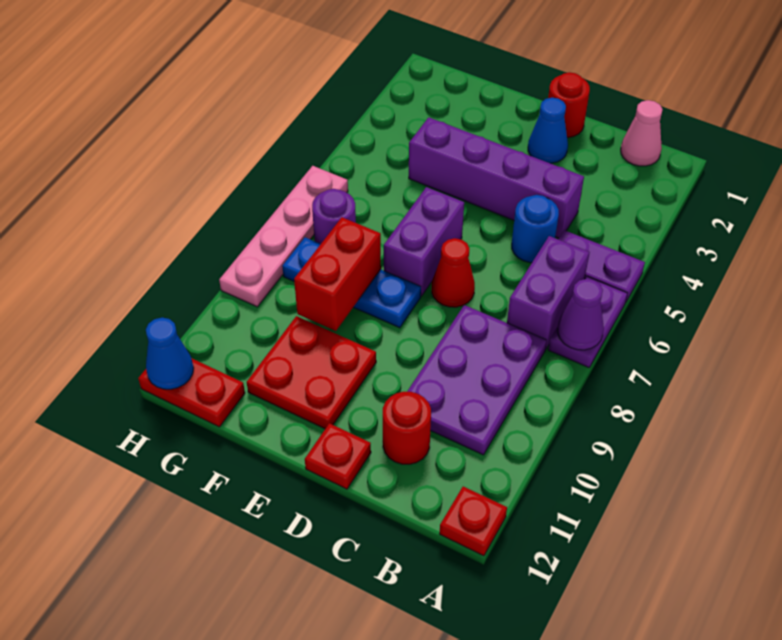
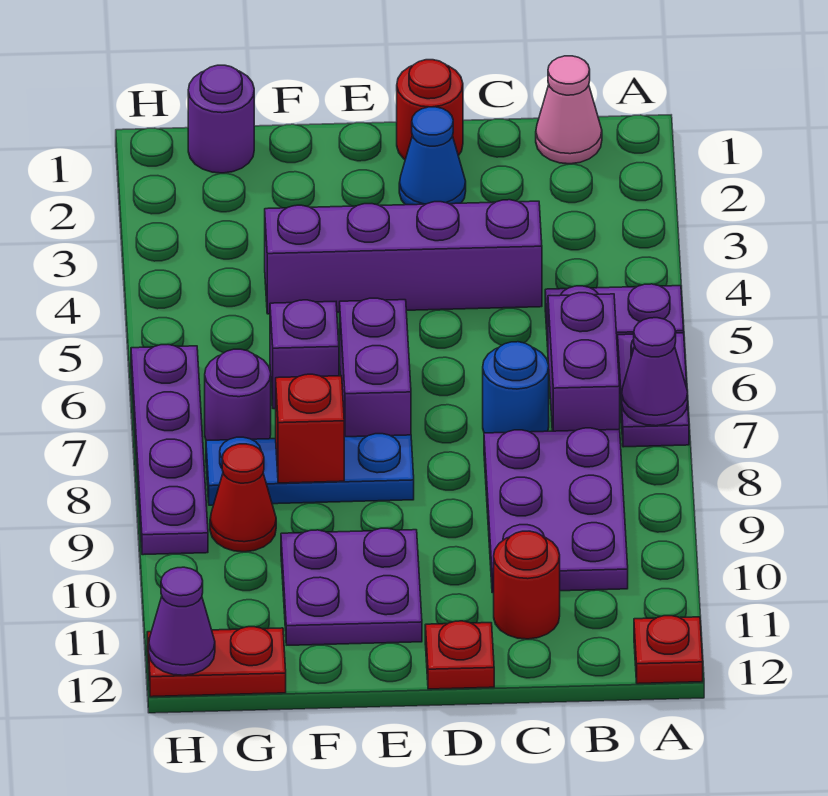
blue 1x1 round brick [512,195,559,263] -> blue 1x1 round brick moved to [483,342,549,433]
red 1x1 cone [432,238,475,307] -> red 1x1 cone moved to [210,444,276,552]
red 2x2 plate [247,316,376,429] -> purple 2x2 plate [281,528,422,645]
none -> purple 1x1 brick [270,300,339,409]
red 1x2 brick [294,217,381,331] -> red 1x1 brick [276,374,344,483]
none -> purple 1x1 round brick [188,65,254,173]
pink 1x4 plate [219,166,348,307] -> purple 1x4 plate [131,345,208,555]
blue 1x1 cone [146,318,194,389] -> purple 1x1 cone [149,567,215,675]

